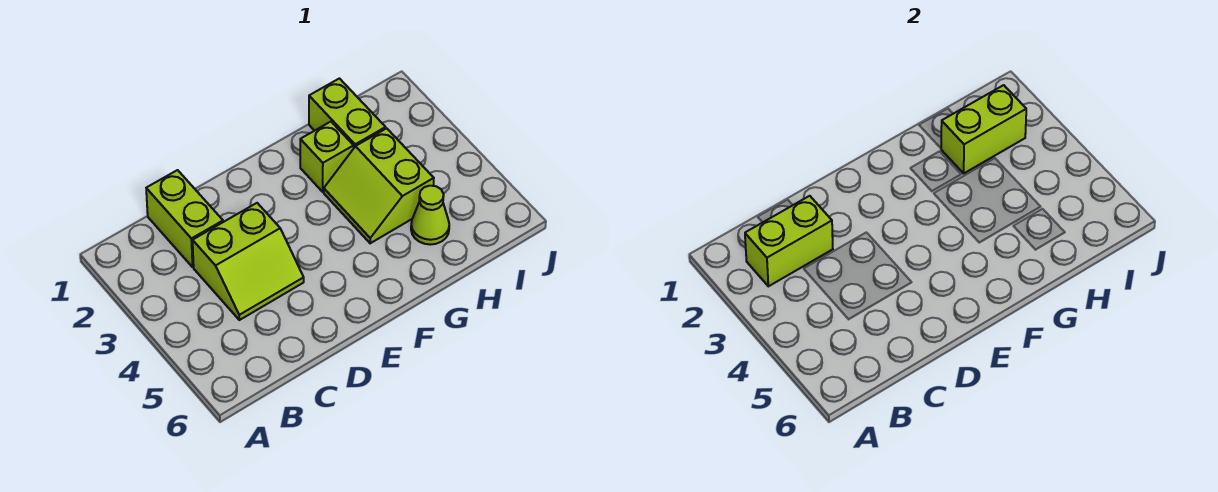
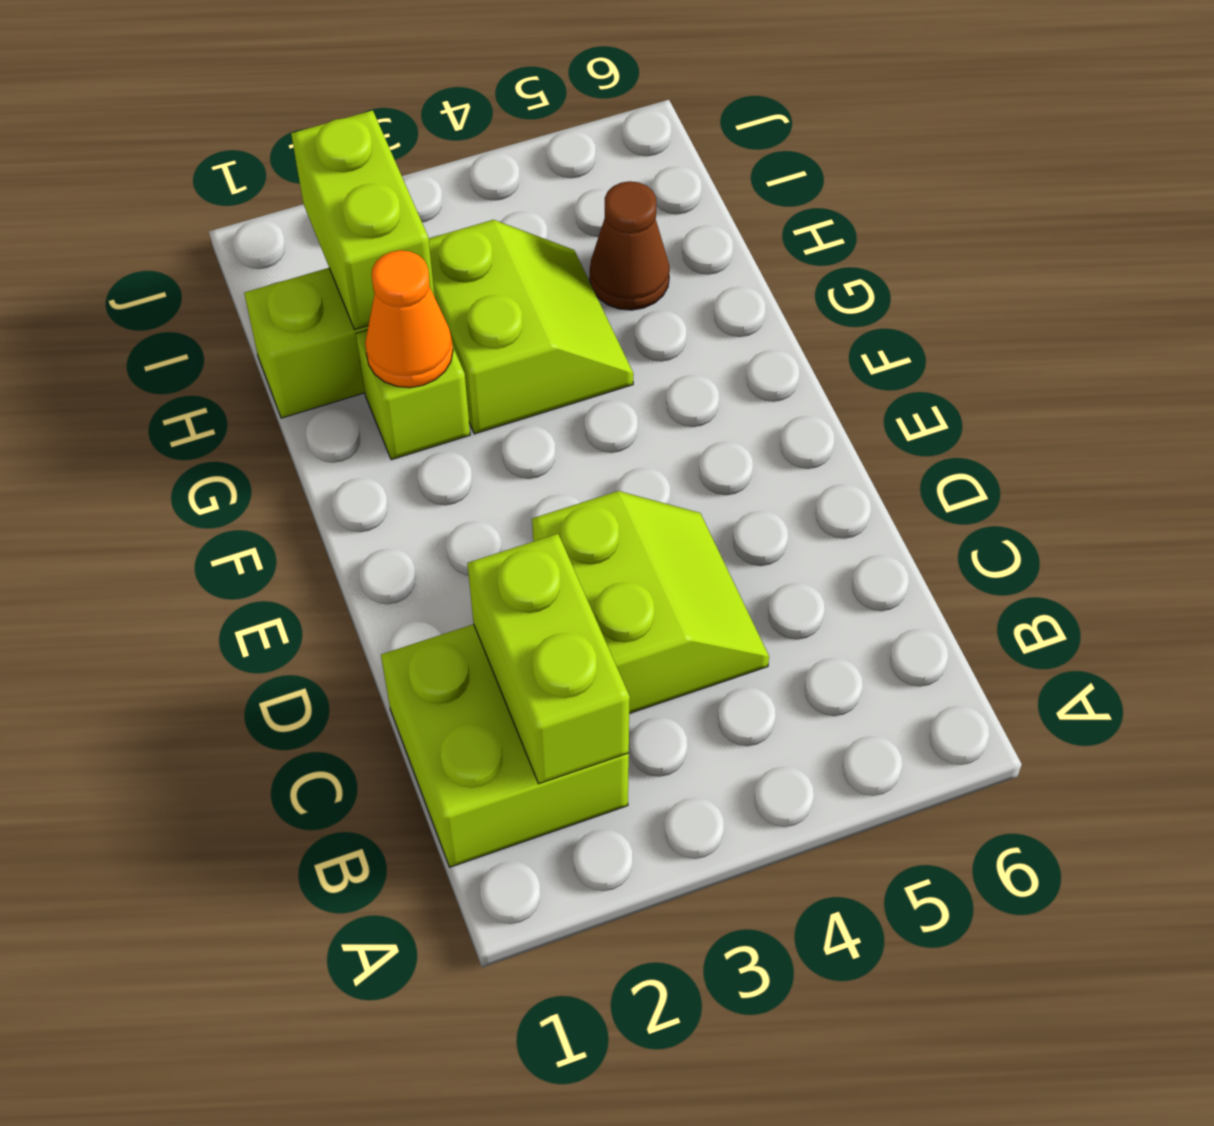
lime 1x2 brick [146,170,223,267] -> lime 2x2 brick [381,624,629,867]
none -> orange 1x1 cone [365,250,453,388]
lime 2x2 slope [324,128,434,243] -> lime 2x2 slope turned to [429,220,634,434]
lime 1x1 cone [411,186,449,245] -> brown 1x1 cone [590,181,670,310]

